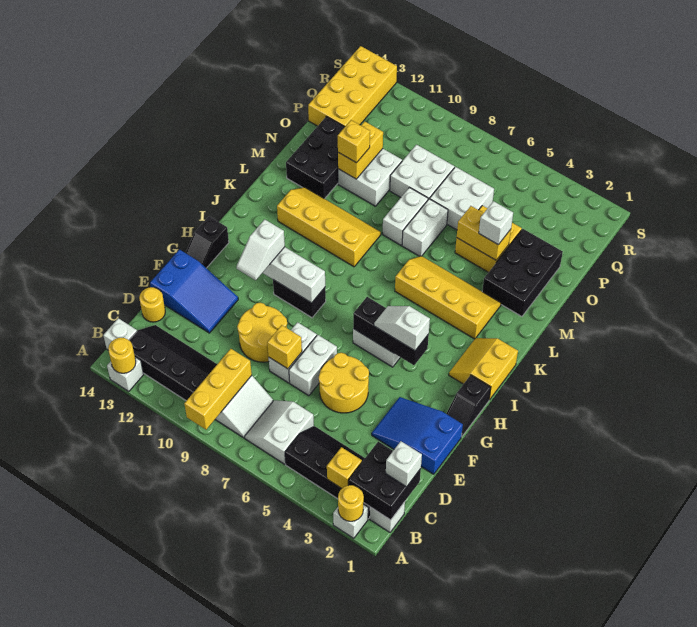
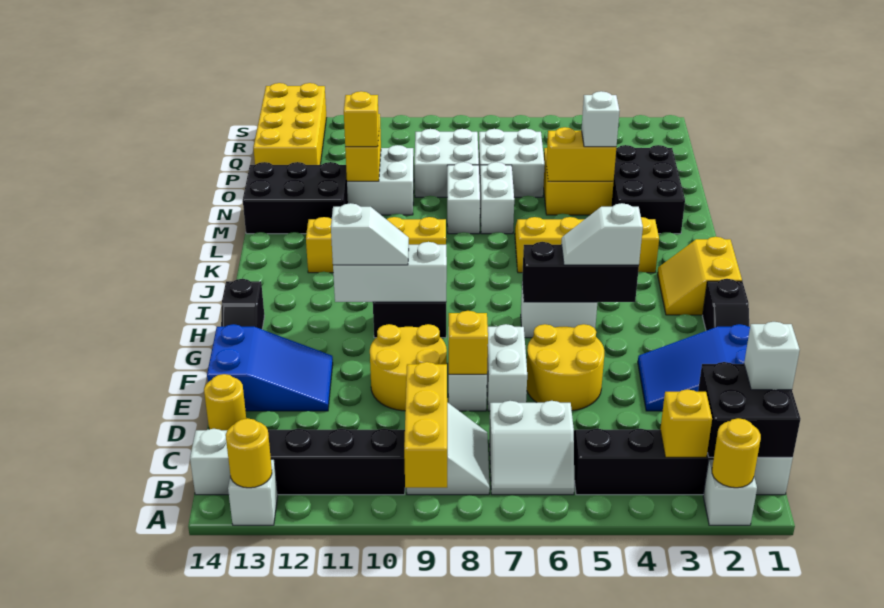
white 2x2 slope [245,400,314,464] -> white 2x2 slope turned to [489,401,574,495]
white 1x2 slope [237,219,285,280] -> white 1x2 slope turned to [331,203,409,265]
black 2x3 brick [286,116,344,199] -> black 2x3 brick turned to [243,162,348,234]

